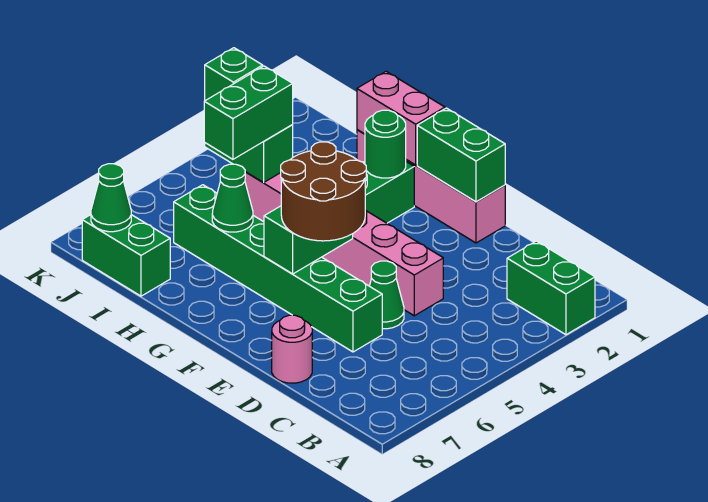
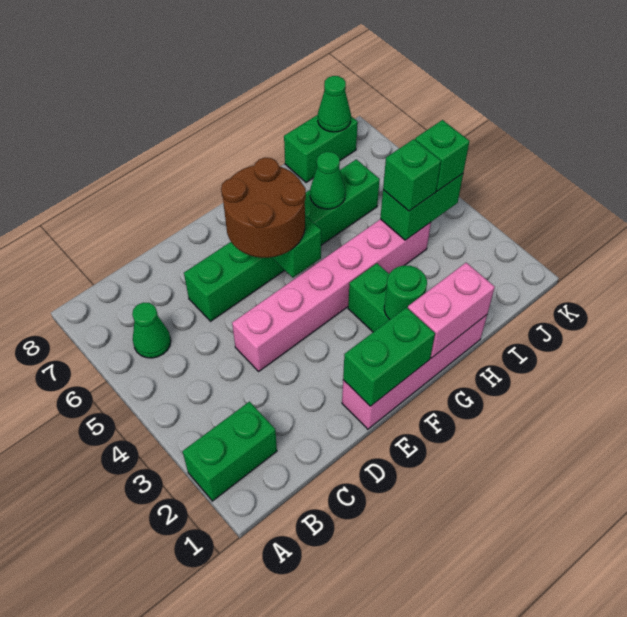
green 1x1 cone [370,261,404,329] -> green 1x1 cone moved to [132,303,171,358]
pink 1x1 round brick [272,315,312,383] -> none
green 1x2 brick [204,66,293,159] -> green 1x1 brick [383,139,441,211]

